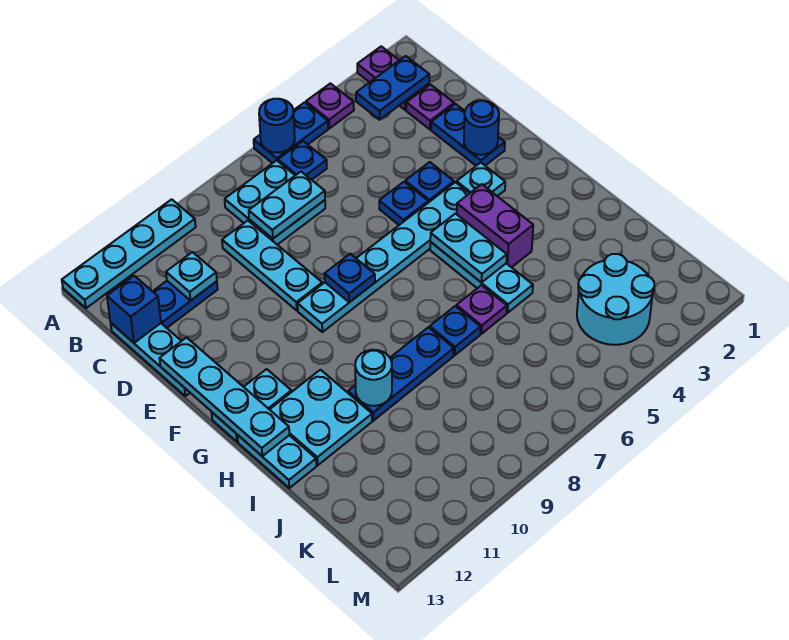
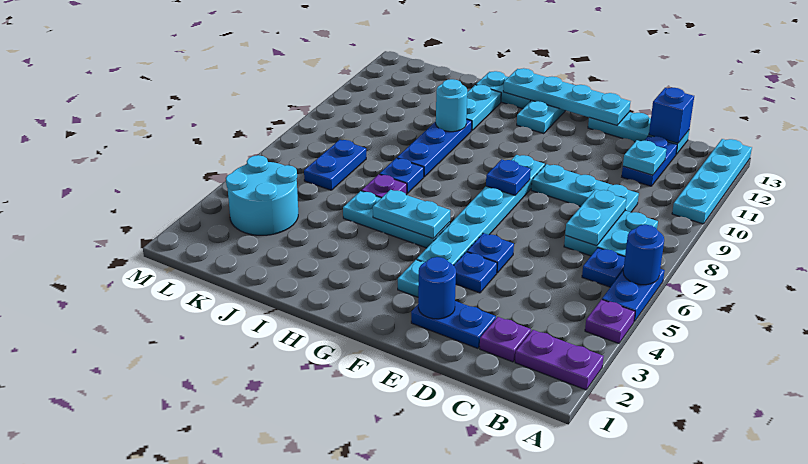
blue 1x2 plate [356,56,429,120] -> blue 1x2 plate moved to [304,140,366,190]
purple 1x2 brick [457,184,533,267] -> none
cyan 2x2 plate [270,370,372,465] -> cyan 1x2 plate [466,85,501,131]

